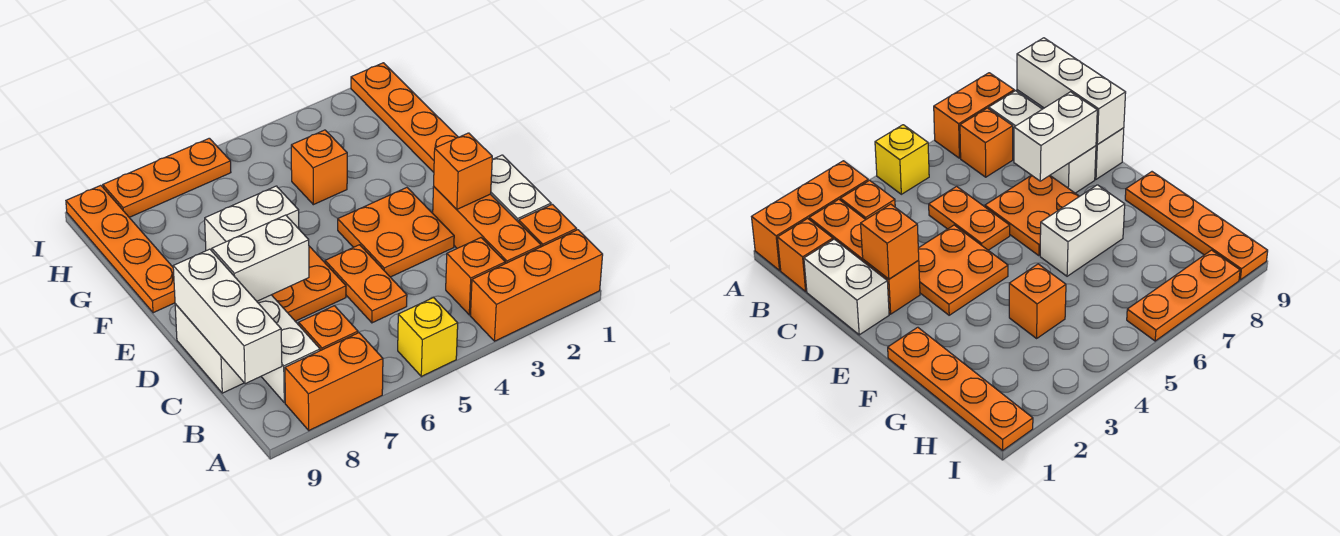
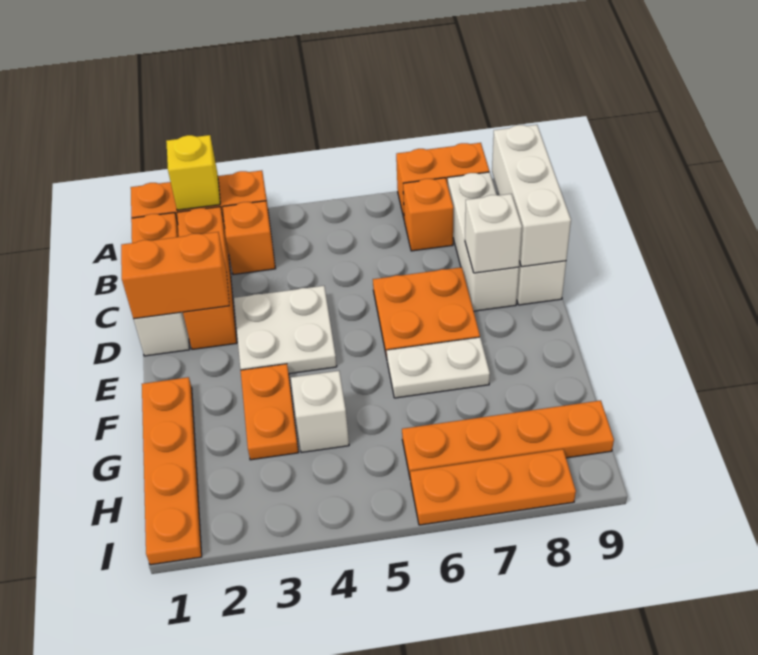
yellow 1x1 brick [398,298,458,376] -> yellow 1x1 brick moved to [166,135,220,210]
orange 1x2 plate [325,245,407,323] -> orange 1x2 plate moved to [241,364,299,460]
orange 1x1 brick [434,133,493,209] -> orange 1x2 brick [121,232,229,319]
orange 2x2 plate [338,188,454,277] -> white 2x2 plate [234,286,337,374]
white 1x2 brick [212,215,309,301] -> white 1x1 brick [465,194,522,273]
white 1x2 brick [205,186,299,251] -> white 1x2 plate [387,337,490,398]
orange 1x4 plate [66,185,175,313] -> orange 1x4 plate turned to [402,400,614,480]
orange 1x1 brick [291,130,347,205] -> white 1x1 brick [291,371,349,453]

